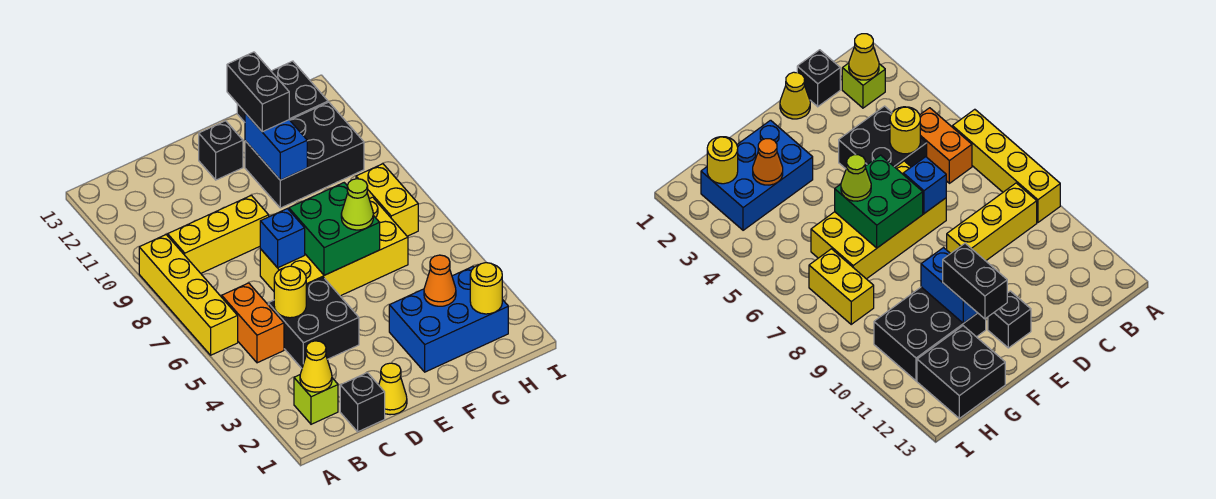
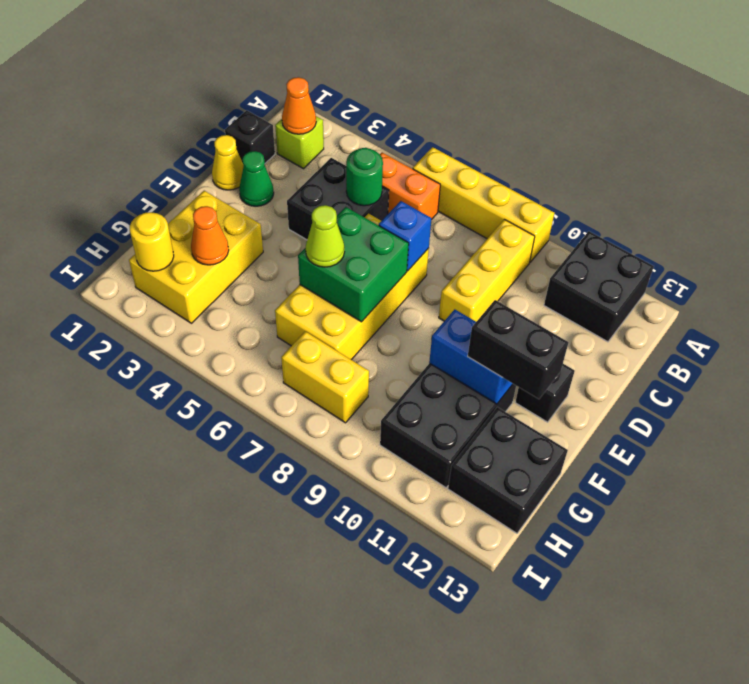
none -> black 2x2 brick [544,231,654,342]
yellow 1x1 cone [300,341,332,392] -> orange 1x1 cone [282,77,316,134]
yellow 1x1 round brick [274,266,306,318] -> green 1x1 round brick [346,148,383,206]
none -> green 1x1 cone [239,151,274,206]
blue 2x3 brick [389,267,508,372] -> yellow 2x3 brick [129,191,263,323]

